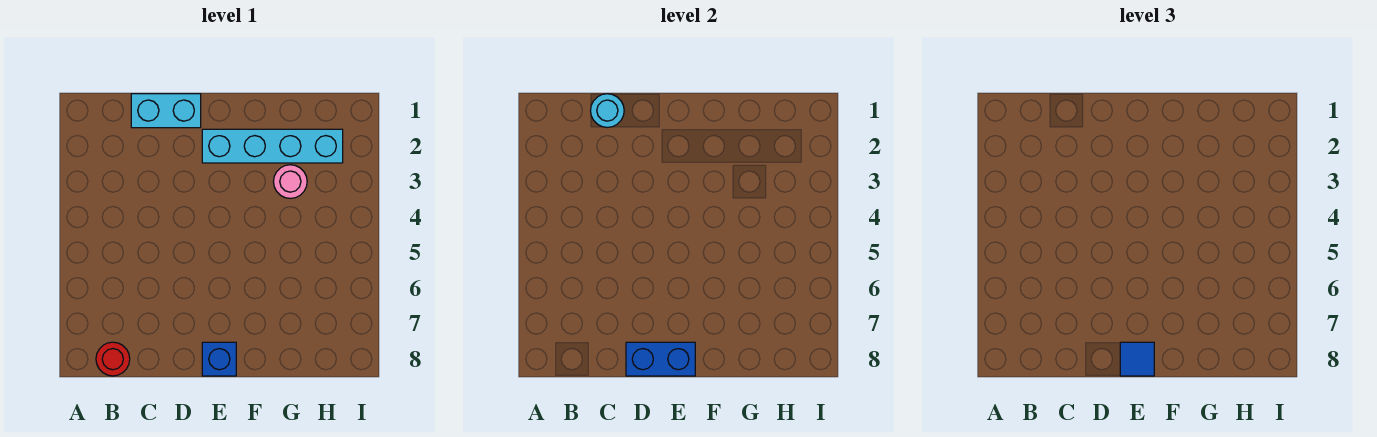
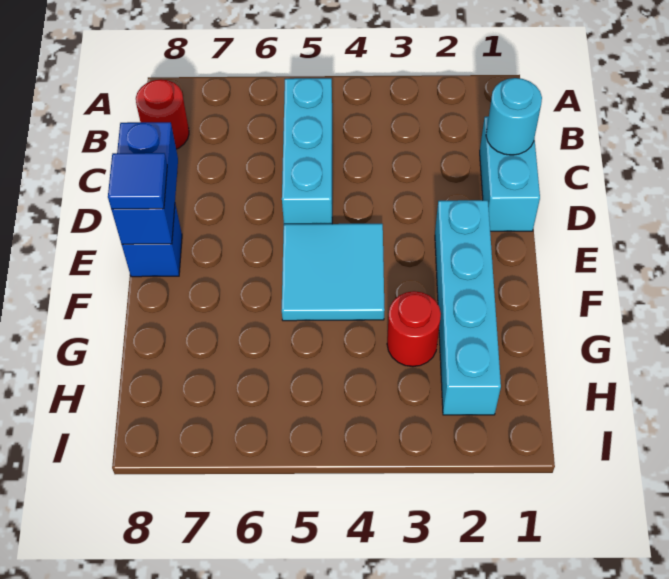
none -> cyan 1x3 brick [282,78,332,224]
none -> cyan 2x2 tile [282,224,385,321]
pink 1x1 round brick [273,165,307,198] -> red 1x1 round brick [387,291,441,367]

